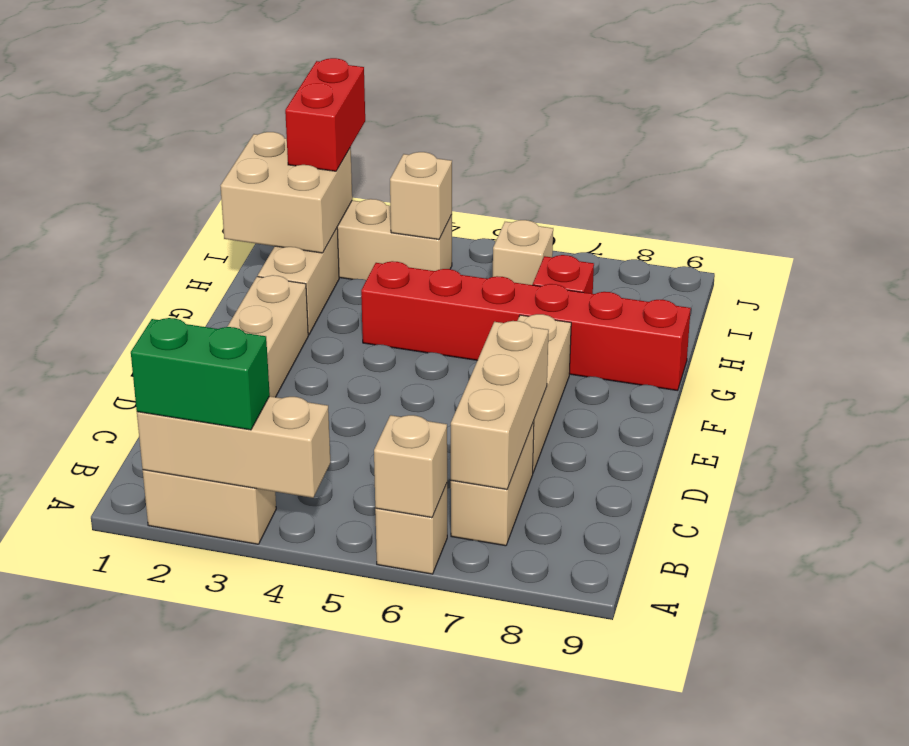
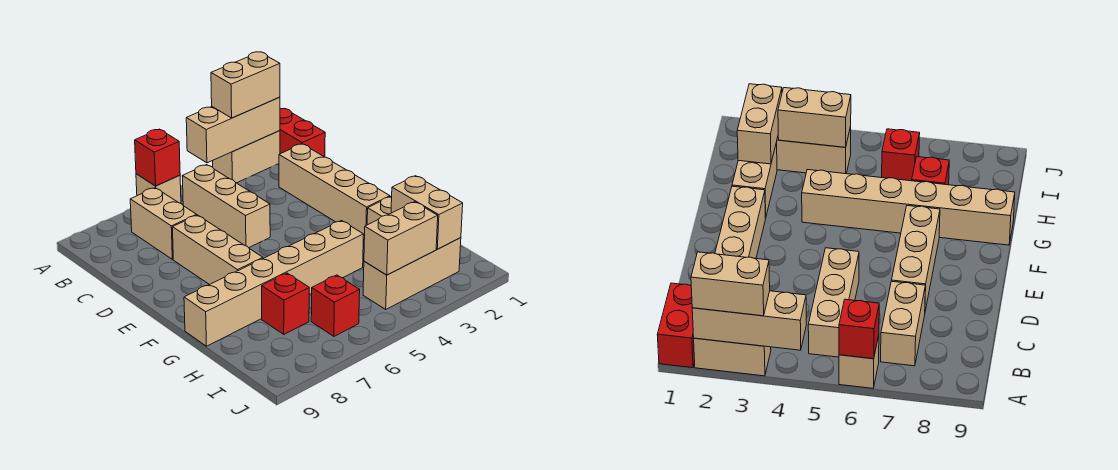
green 1x2 brick [131,318,270,430] -> tan 1x2 brick [211,52,280,118]
tan 1x1 brick [374,415,447,518] -> red 1x1 brick [135,129,180,186]
tan 1x3 brick [451,321,549,489] -> tan 1x3 brick moved to [182,165,270,248]
red 1x6 brick [361,261,691,391] -> tan 1x6 brick [184,221,364,346]
tan 2x2 brick [220,132,352,253] -> tan 1x2 brick [391,176,463,249]
red 1x2 brick [285,58,365,171] -> red 1x2 brick moved to [280,109,325,157]
tan 1x1 brick [390,152,452,239] -> tan 1x2 brick [364,202,438,275]
tan 1x1 brick [493,220,553,285] -> red 1x1 brick [311,275,360,336]

